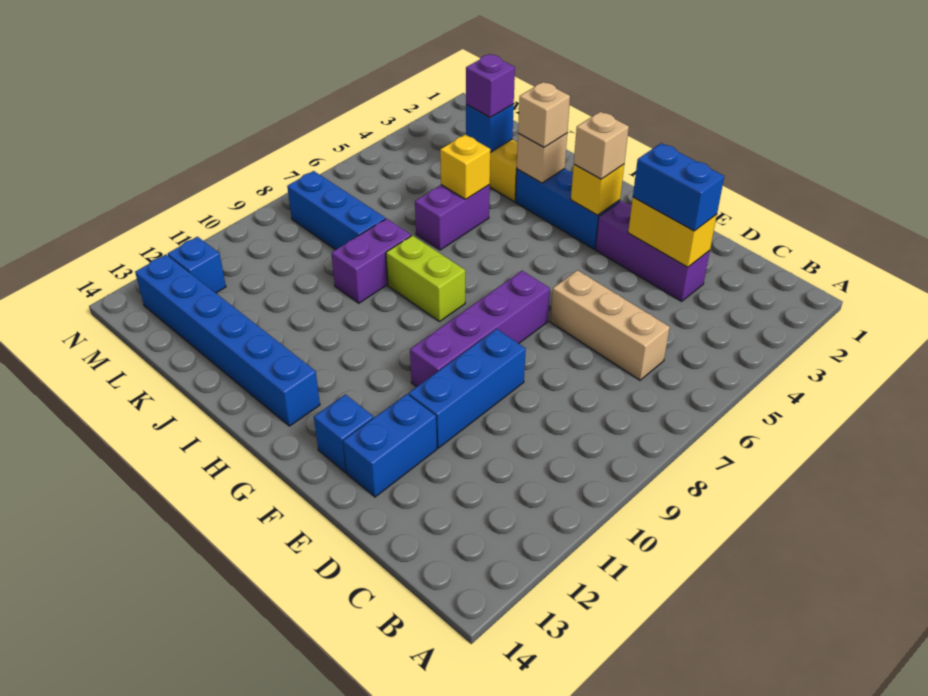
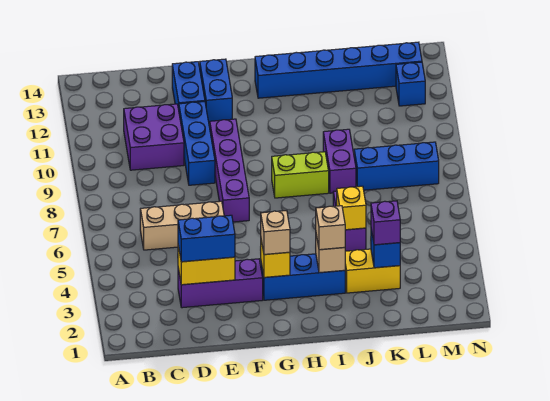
none -> purple 2x2 brick [124,104,184,170]
blue 1x1 brick [314,394,374,473] -> blue 1x2 brick [200,59,232,123]

